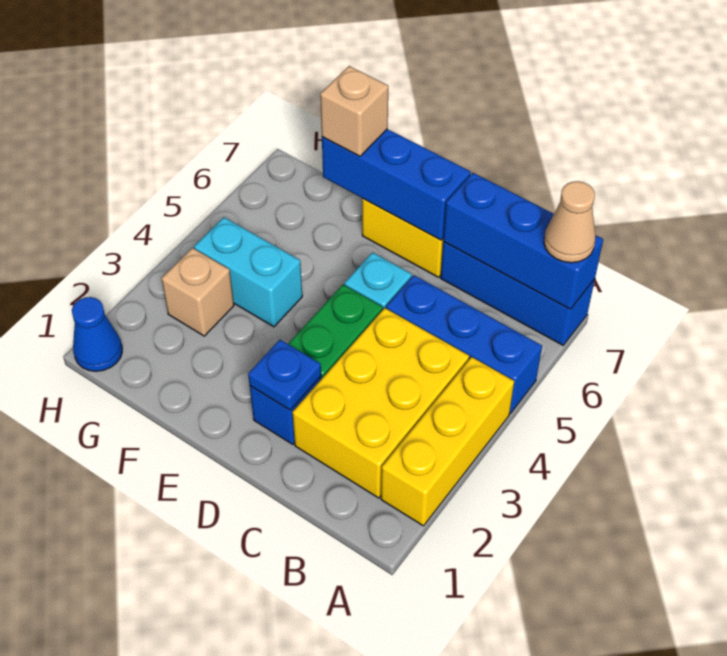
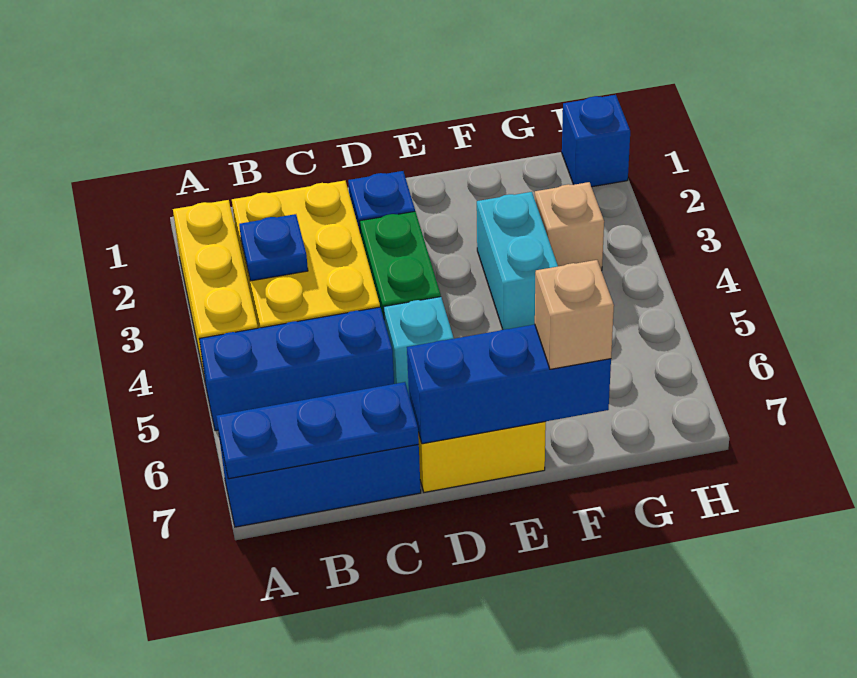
blue 1x3 brick [443,173,603,309] -> blue 1x3 plate [216,382,419,479]
tan 1x1 cone [544,181,596,263] -> none
blue 1x1 plate [248,340,321,410] -> blue 1x1 plate moved to [239,214,308,281]
cyan 1x2 brick [194,217,302,327] -> cyan 1x2 brick turned to [477,192,558,330]
blue 1x1 cone [72,297,122,371] -> blue 1x1 brick [562,95,630,187]

